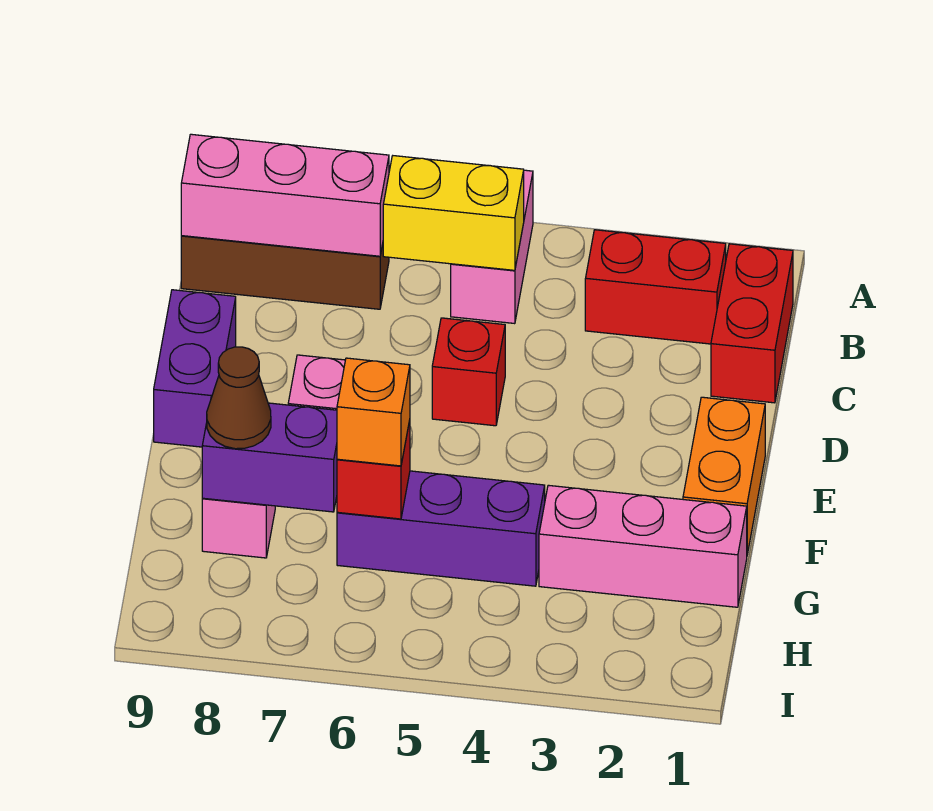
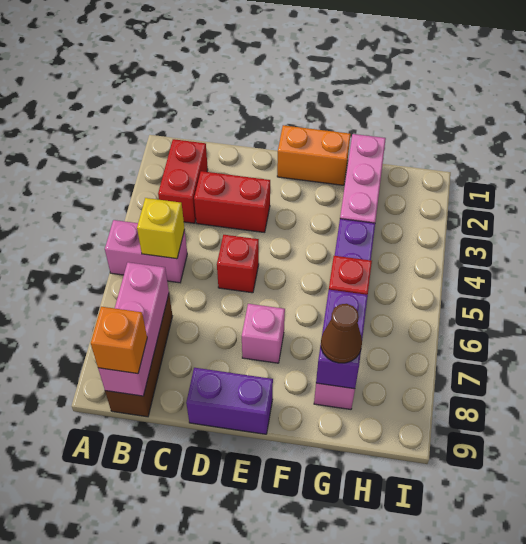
red 1x2 brick [711,244,793,403] -> red 1x2 brick moved to [194,171,270,233]
yellow 1x2 brick [383,156,524,270] -> yellow 1x1 brick [137,198,185,259]
orange 1x1 brick [337,358,410,466] -> orange 1x1 brick moved to [91,307,147,374]

